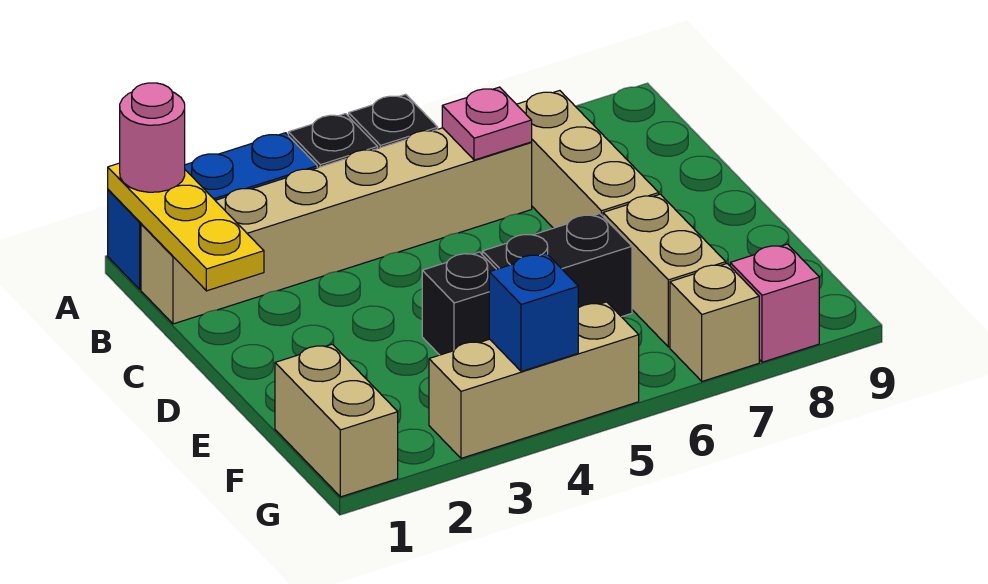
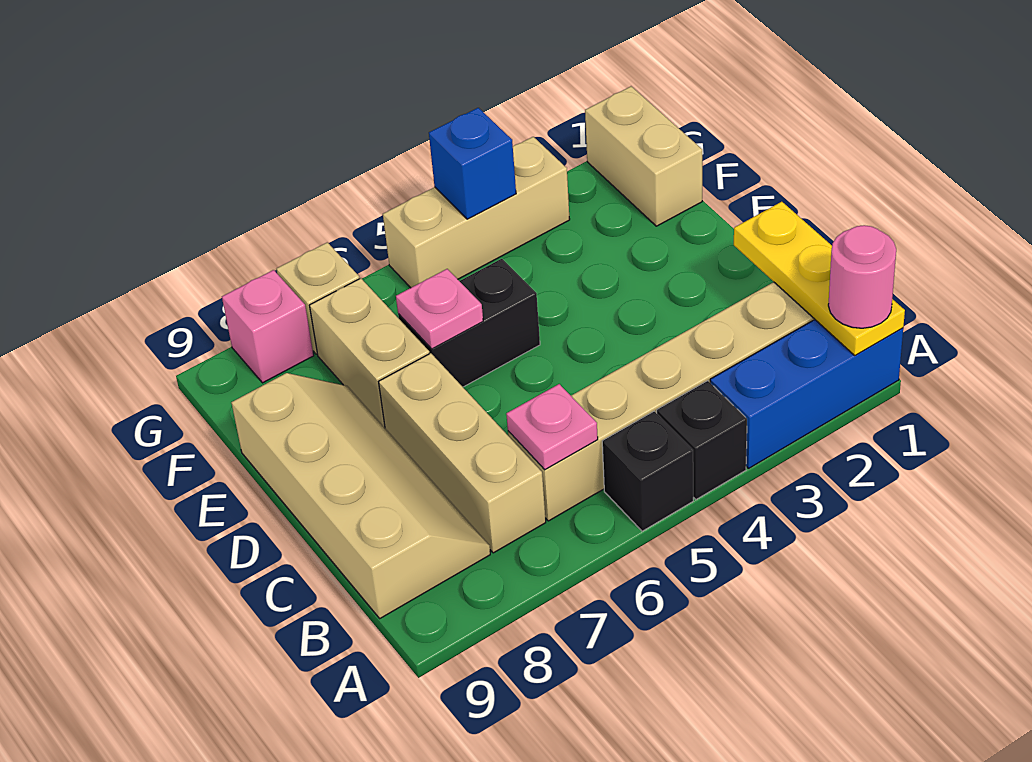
none -> tan 2x4 slope [231,373,490,618]
black 1x1 brick [422,252,496,355] -> none
none -> pink 1x1 plate [396,269,483,349]

